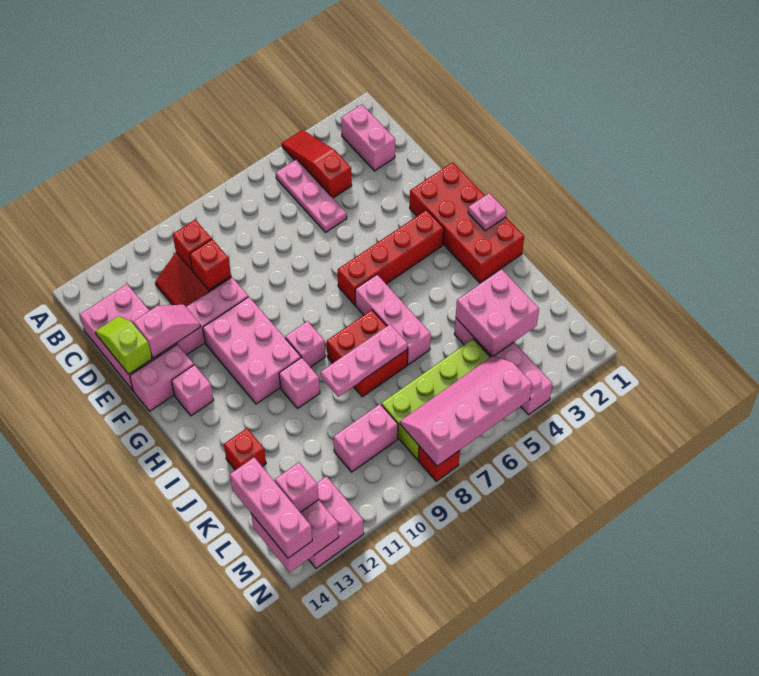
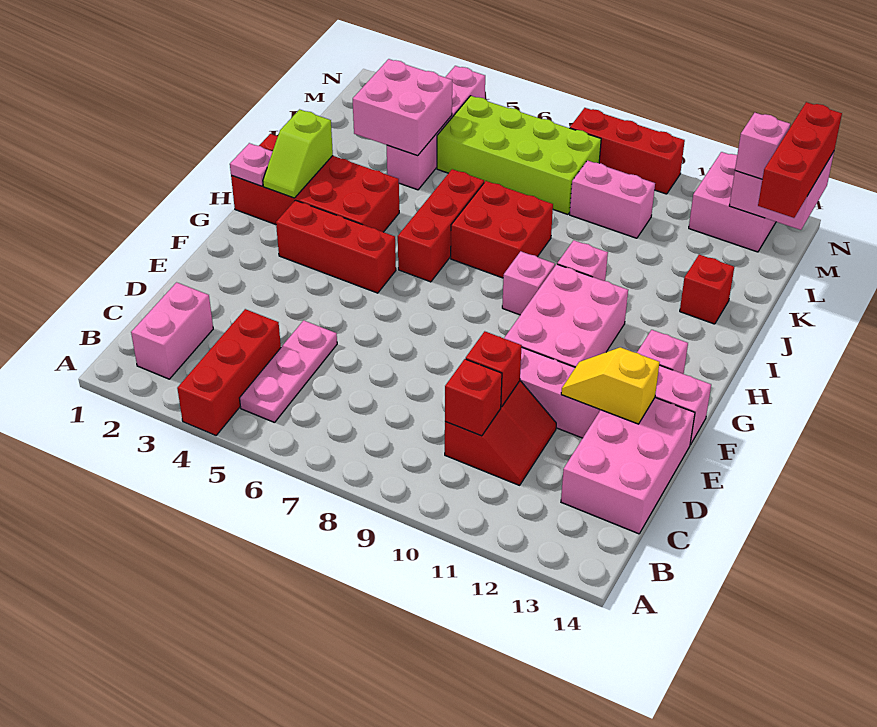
red 1x3 slope [282,130,352,198] -> red 1x3 brick [177,309,281,435]
lime 1x2 slope [95,316,152,374] -> lime 1x2 slope moved to [263,109,333,198]
pink 1x2 slope [133,305,201,358] -> yellow 1x2 slope [561,347,660,424]
red 2x4 brick [410,162,524,283] -> red 2x4 brick turned to [231,134,399,232]
red 1x4 brick [338,210,444,305] -> red 1x3 brick [276,200,396,293]
pink 1x3 brick [355,275,431,365] -> red 1x3 brick [398,169,484,282]
pink 1x3 plate [321,324,408,397] -> none
pink 1x3 brick [230,457,312,558] -> red 1x3 brick [758,102,842,218]
pink 2x4 slope [400,356,532,466] -> none
red 1x1 brick [418,446,460,481] -> red 1x3 brick [570,108,685,194]

